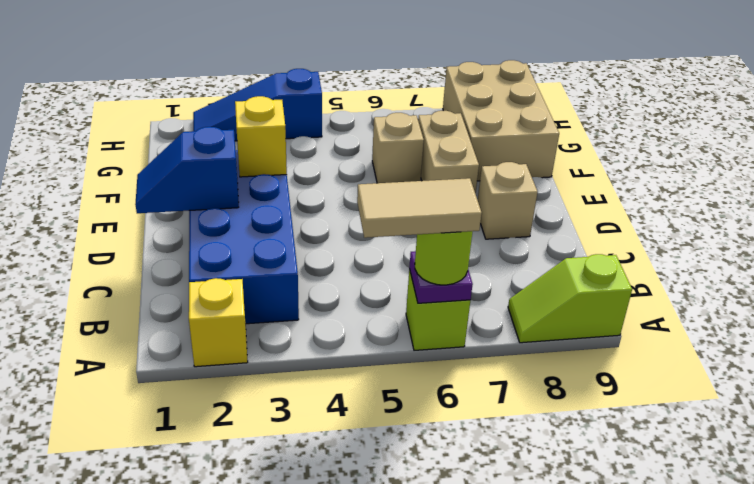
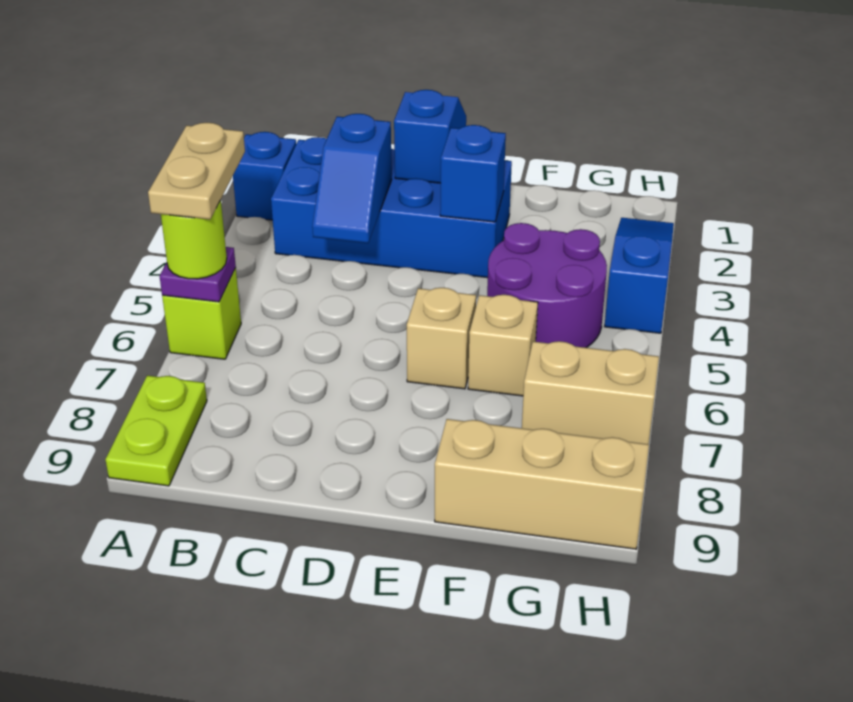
yellow 1x1 brick [189,278,248,367] -> blue 1x1 brick [233,132,296,220]
tan 1x2 tile [357,178,482,238] -> tan 1x2 plate [148,123,245,220]
lime 1x2 slope [508,254,632,343] -> lime 1x2 plate [105,376,207,486]
none -> blue 1x2 slope [312,114,392,243]
tan 1x1 brick [478,162,538,239] -> tan 1x1 brick moved to [407,288,476,389]
yellow 1x1 brick [235,96,287,177] -> blue 1x1 brick [440,125,506,222]
tan 1x2 brick [418,111,479,194] -> tan 1x2 brick moved to [522,341,659,444]
none -> purple 2x2 round brick [487,223,607,348]
tan 2x3 brick [443,60,559,181] -> tan 1x3 brick [435,419,649,549]

